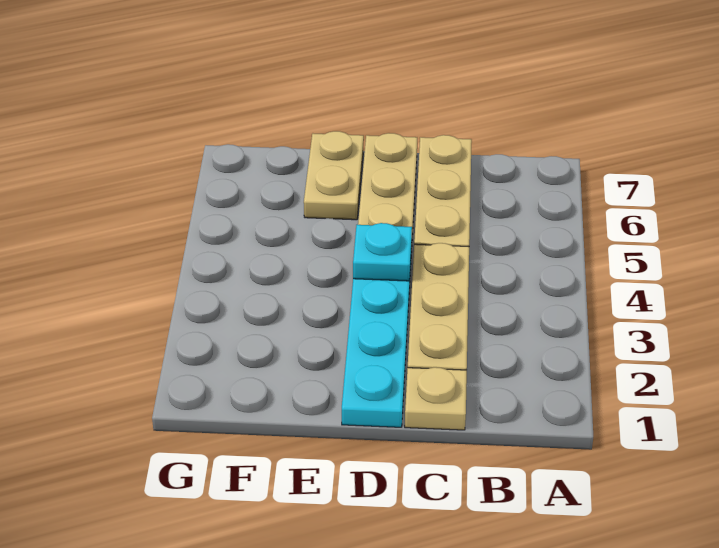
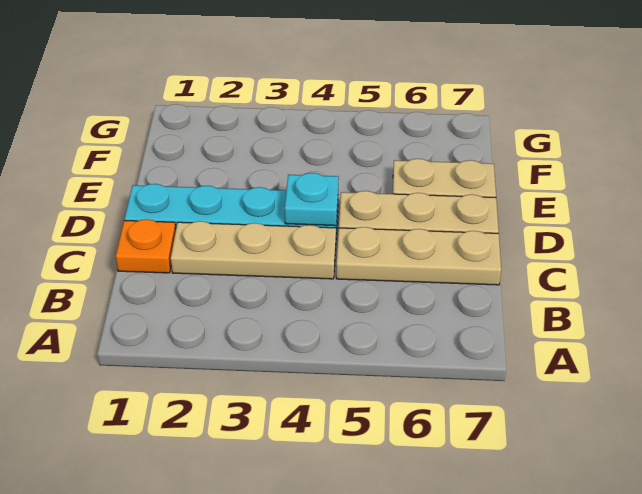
tan 1x1 plate [405,367,467,430] -> orange 1x1 plate [116,219,176,273]

